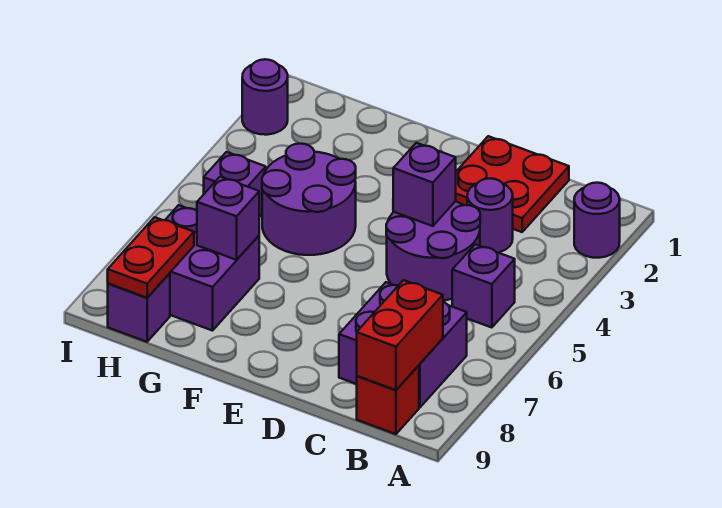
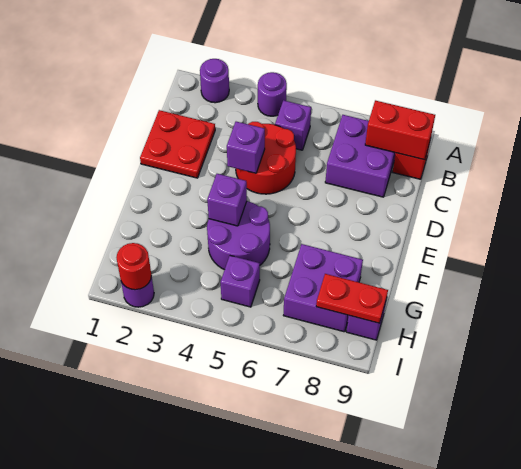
purple 1x1 round brick [467,178,513,253] -> purple 1x1 round brick moved to [258,72,287,116]
purple 2x2 round brick [386,201,480,301] -> red 2x2 round brick [236,122,296,194]
purple 1x1 brick [197,177,259,260] -> purple 1x1 brick moved to [207,174,247,226]
none -> red 1x1 round brick [116,243,152,290]

